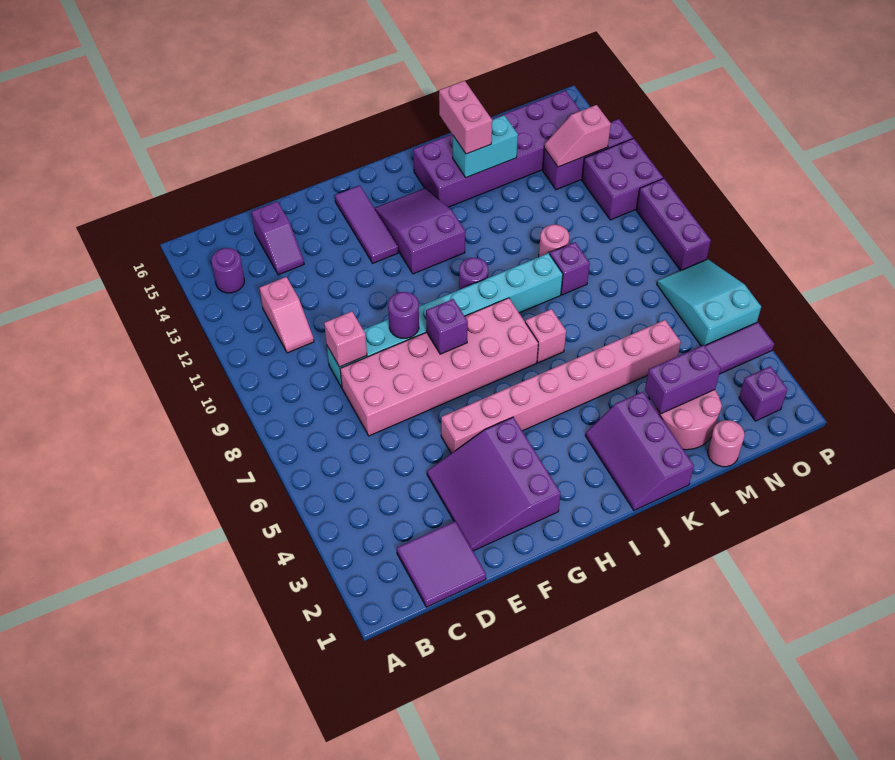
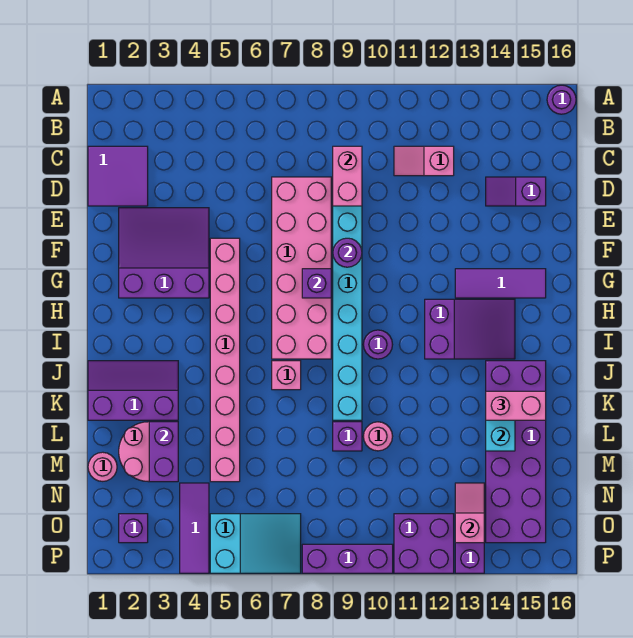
purple 1x1 round brick [211,248,244,293] -> purple 1x1 round brick moved to [547,85,576,114]
pink 1x1 brick [324,311,367,367] -> pink 1x2 brick [333,146,362,206]

